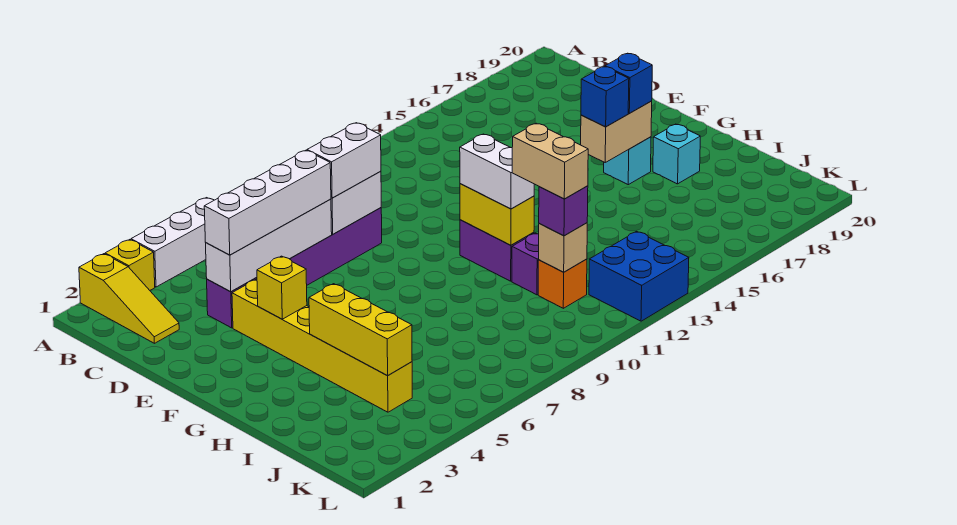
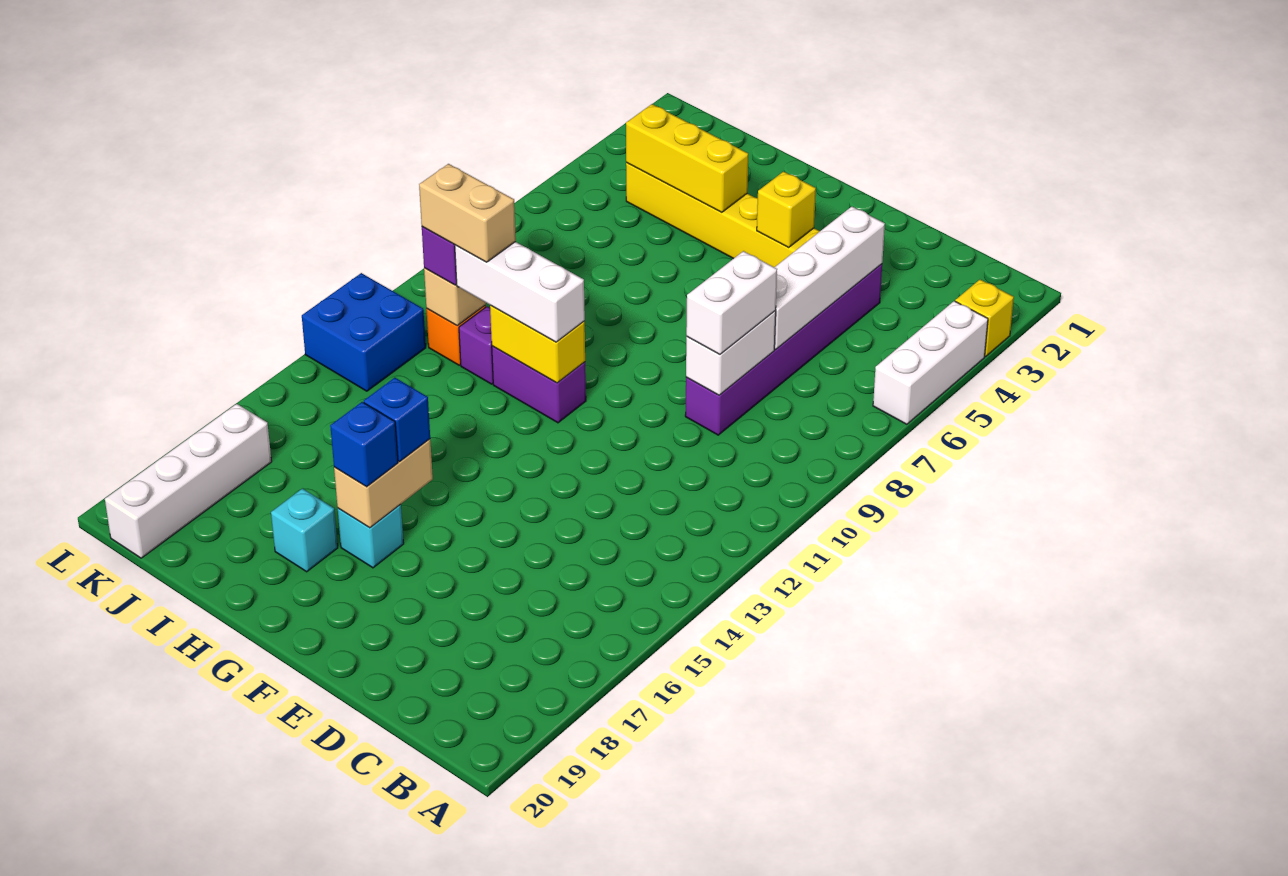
yellow 1x3 slope [79,254,179,343] -> none
white 1x4 brick [204,150,331,255] -> white 1x4 brick moved to [105,404,272,558]
white 1x2 brick [460,134,534,209] -> white 1x3 brick [455,242,585,342]

